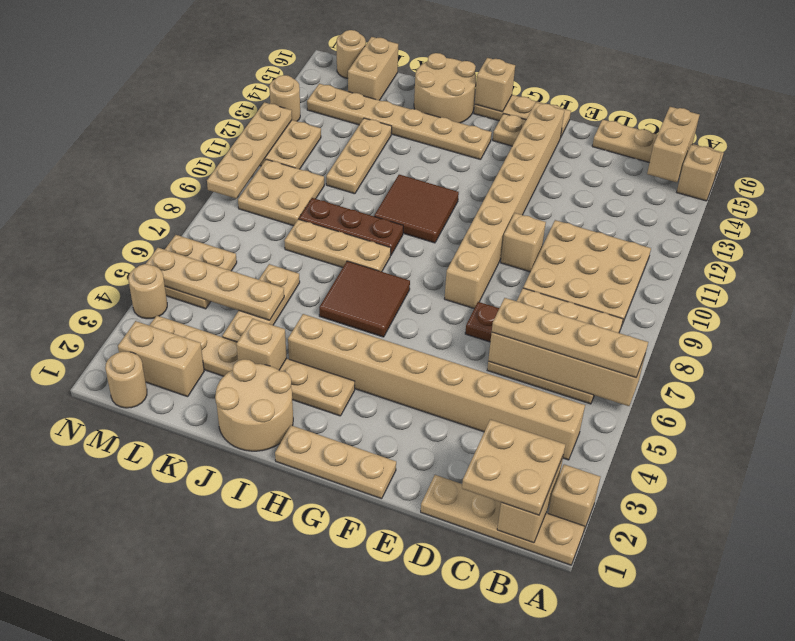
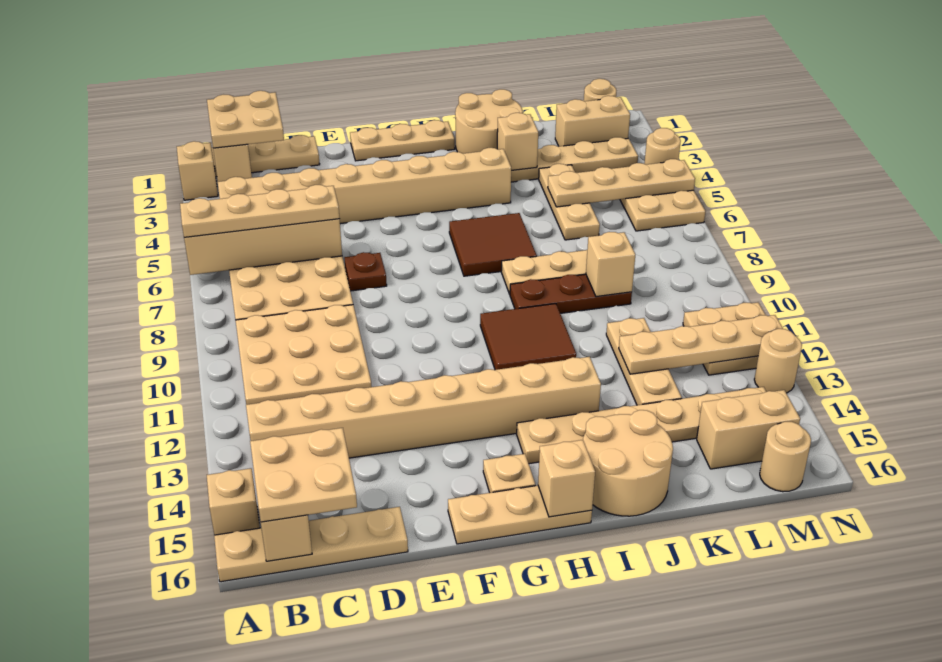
tan 1x1 brick [501,213,546,272] -> tan 1x1 brick moved to [586,232,635,297]
tan 1x8 brick [444,102,564,308] -> tan 1x8 brick turned to [246,357,601,458]
tan 2x2 plate [238,159,324,226] -> tan 2x2 plate moved to [250,428,357,522]
tan 1x2 brick [348,37,398,100] -> tan 1x2 brick turned to [697,390,800,469]
tan 1x4 plate [207,102,292,198] -> tan 1x4 plate turned to [619,315,783,374]

